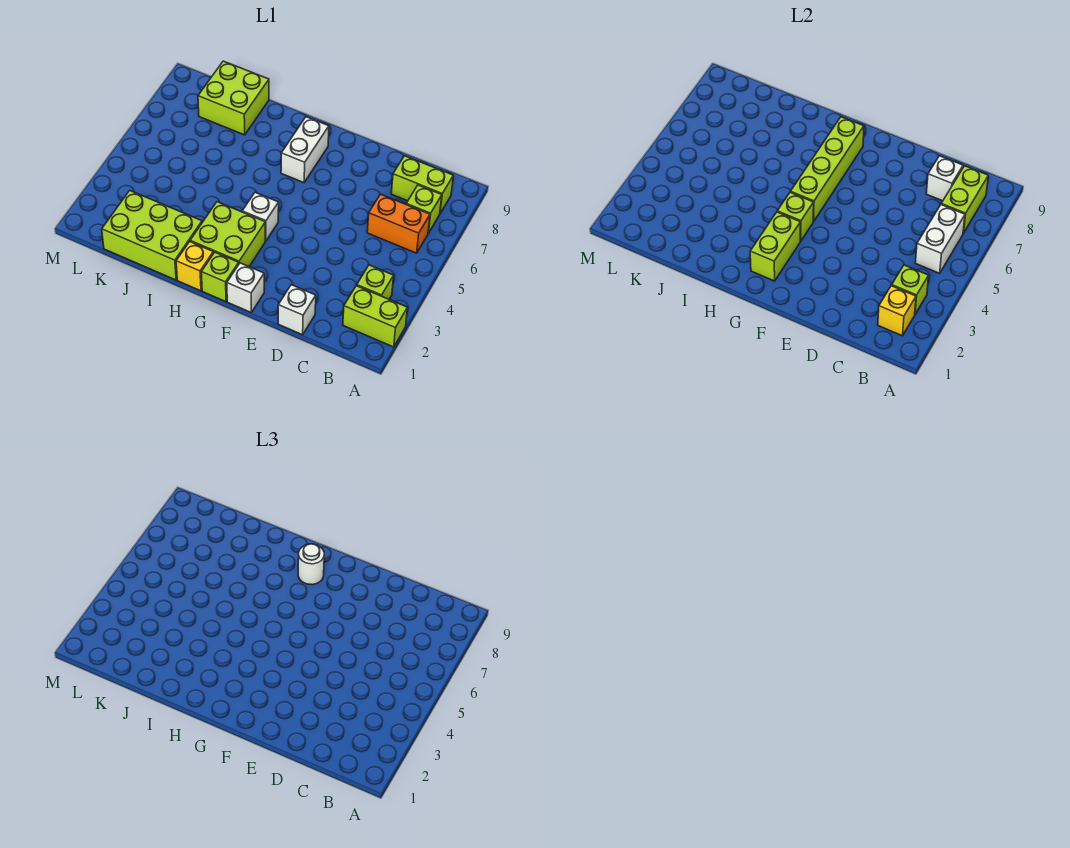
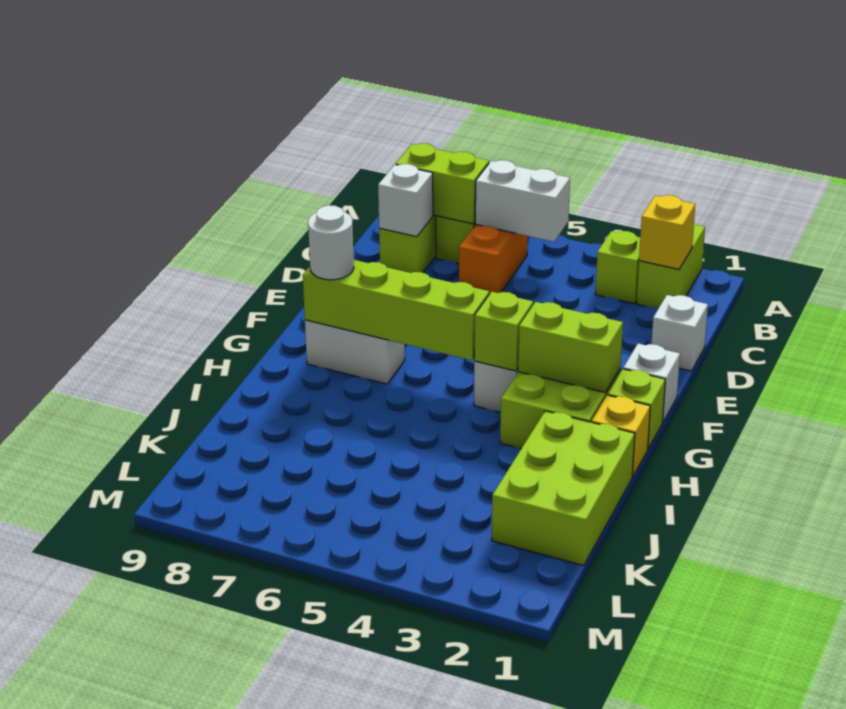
lime 1x1 brick [892,265,929,314] -> none
lime 2x2 brick [198,61,269,135] -> none

